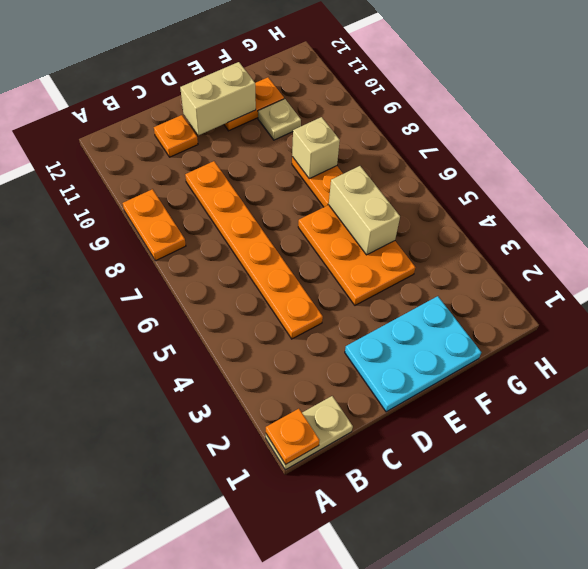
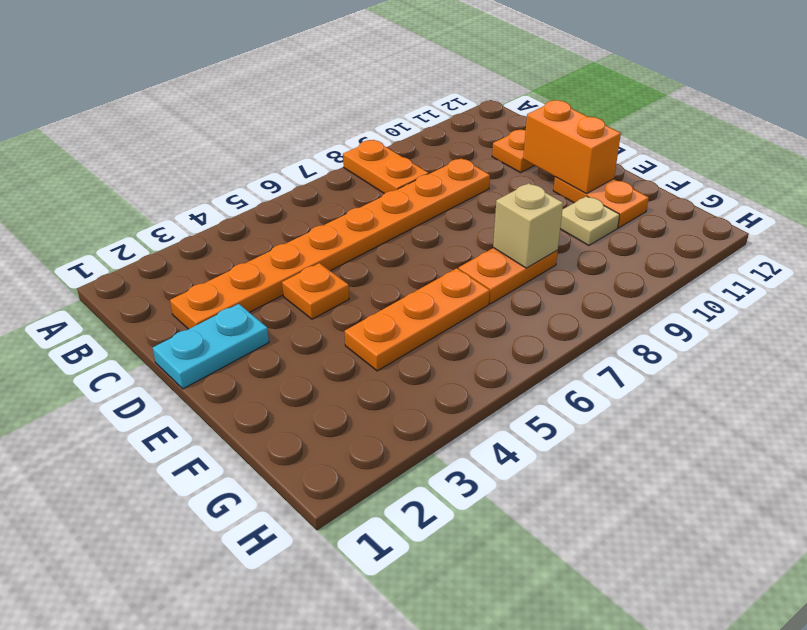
tan 1x2 plate [266,396,353,470] -> none
orange 1x1 plate [266,409,319,464] -> orange 1x1 plate moved to [282,263,349,319]
orange 1x2 plate [123,189,186,261] -> orange 1x2 plate turned to [343,140,429,194]
orange 1x6 plate [185,161,323,339] -> orange 1x8 plate [170,158,490,329]
cyan 2x3 plate [345,296,481,412] -> cyan 1x2 plate [153,304,269,389]
tan 1x2 brick [180,62,256,135] -> orange 1x2 brick [523,100,621,194]
orange 2x3 plate [298,205,415,305] -> orange 1x3 plate [345,268,490,371]
tan 1x2 brick [329,166,400,255] -> none

